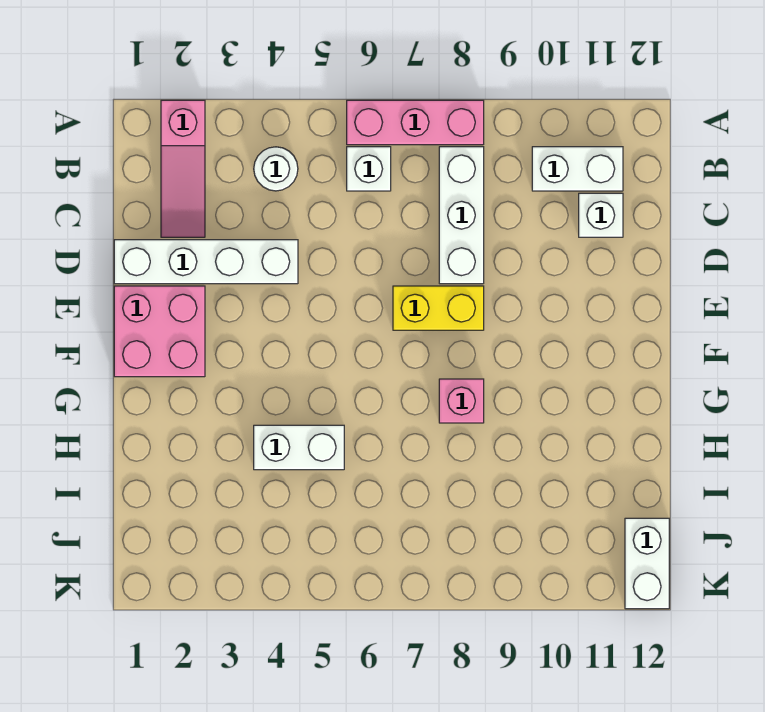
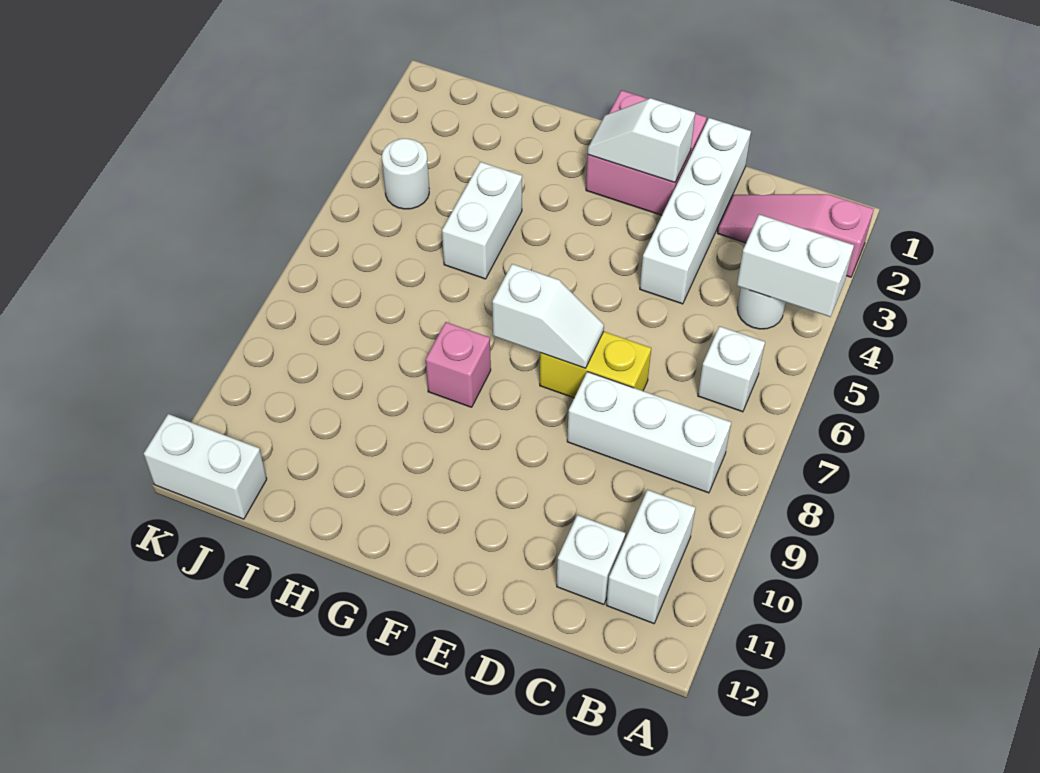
none -> white 1x2 brick [737,214,854,317]
pink 1x3 brick [347,100,484,145] -> none
none -> white 1x2 slope [588,98,695,182]
yellow 1x2 brick [393,286,484,330] -> yellow 1x2 brick turned to [540,331,651,398]
none -> white 1x2 slope [492,264,604,368]
none -> white 1x1 round brick [382,139,429,209]

